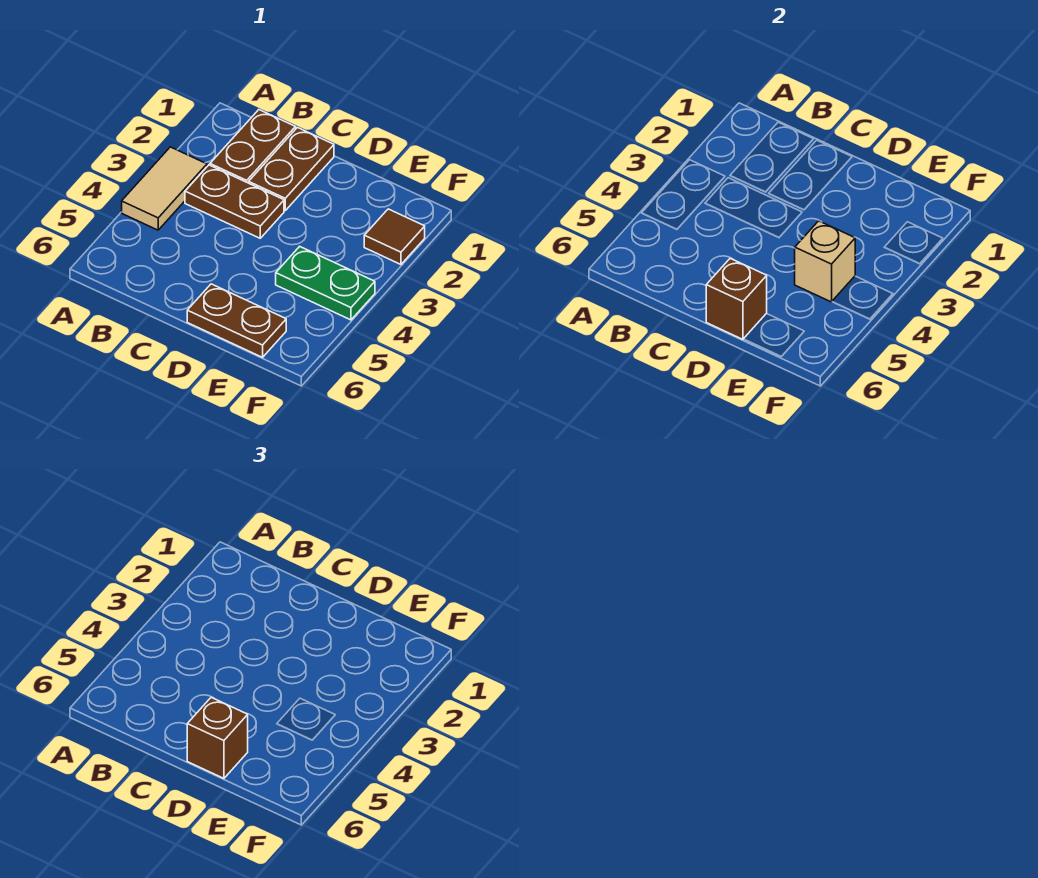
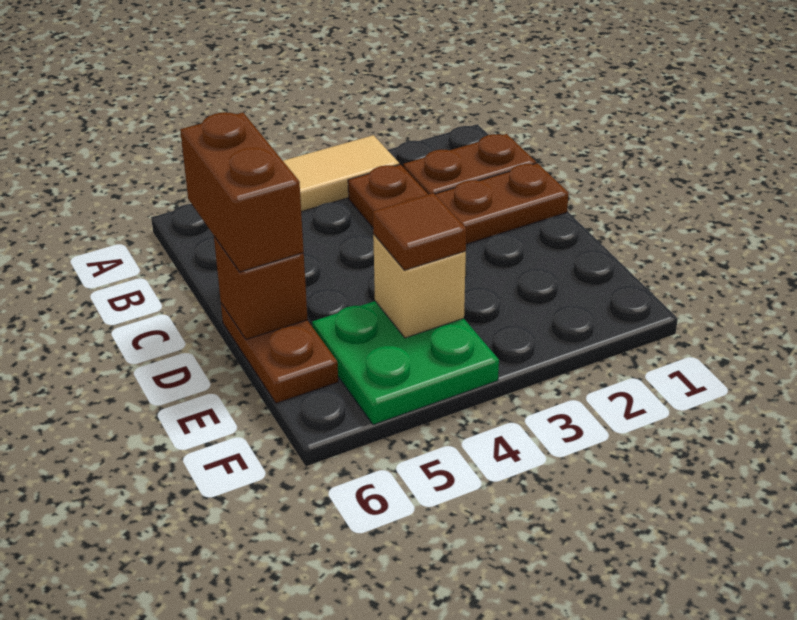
brown 1x1 brick [187,697,248,778] -> brown 1x2 brick [180,112,304,272]
green 1x2 plate [276,246,375,320] -> green 2x2 plate [312,301,499,425]
brown 1x1 tile [364,209,425,264] -> brown 1x1 tile moved to [373,193,466,270]

